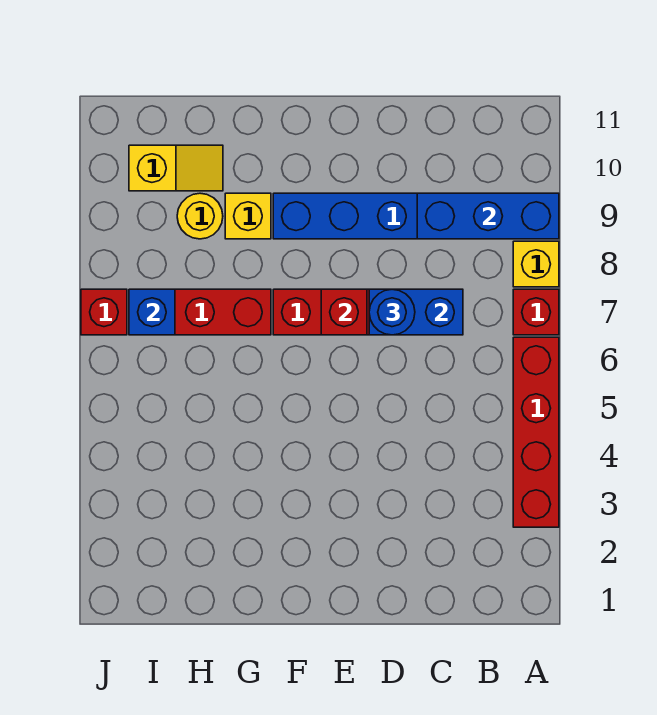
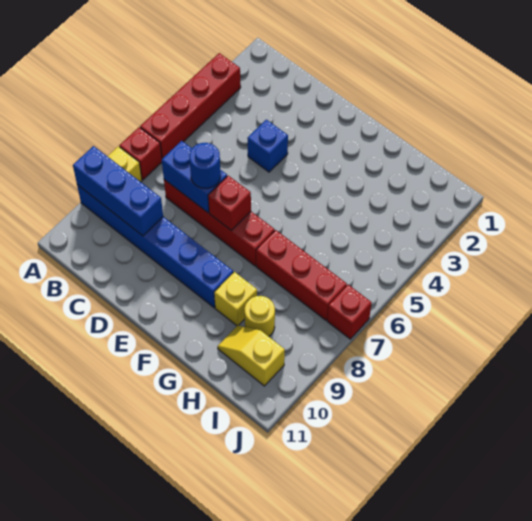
blue 1x1 brick [129,289,175,335] -> blue 1x1 brick moved to [247,120,288,172]

